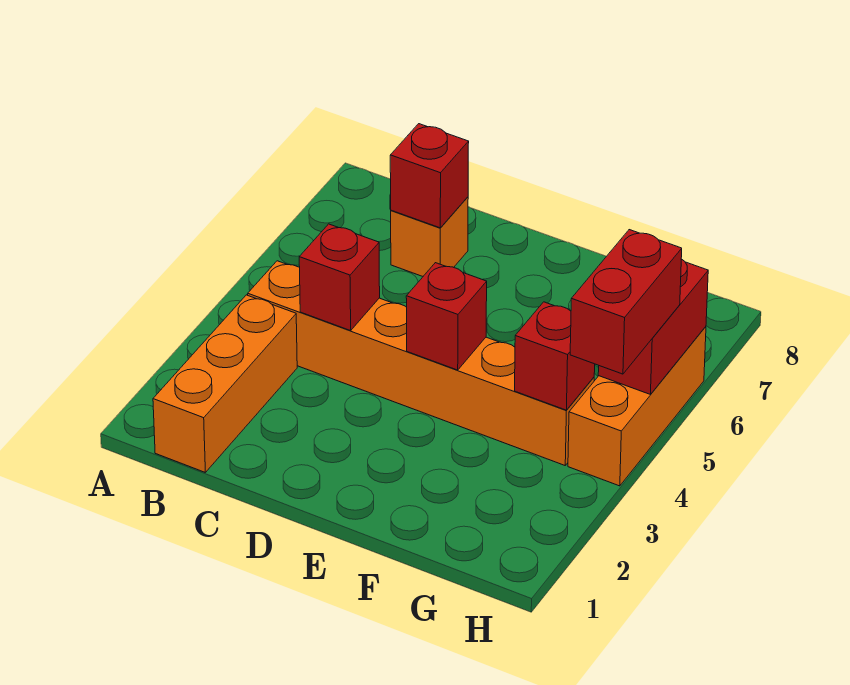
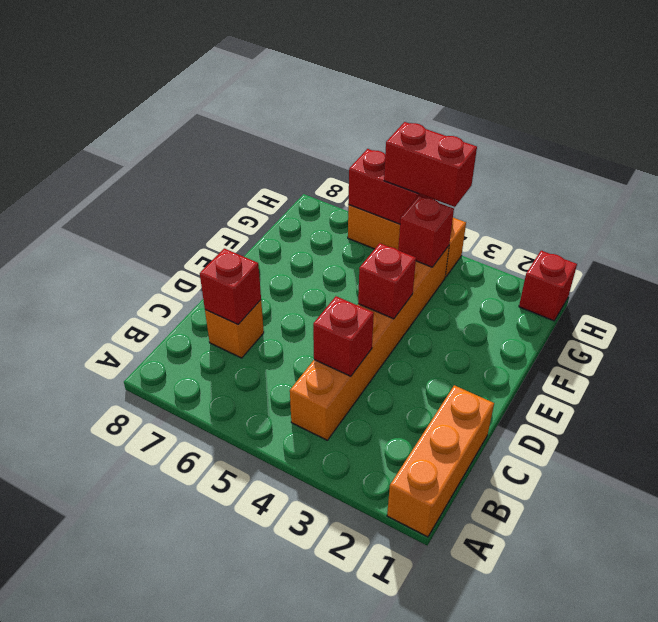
orange 1x3 brick [153,295,297,472] -> orange 1x3 brick turned to [387,385,494,537]
none -> red 1x1 brick [519,251,577,321]

